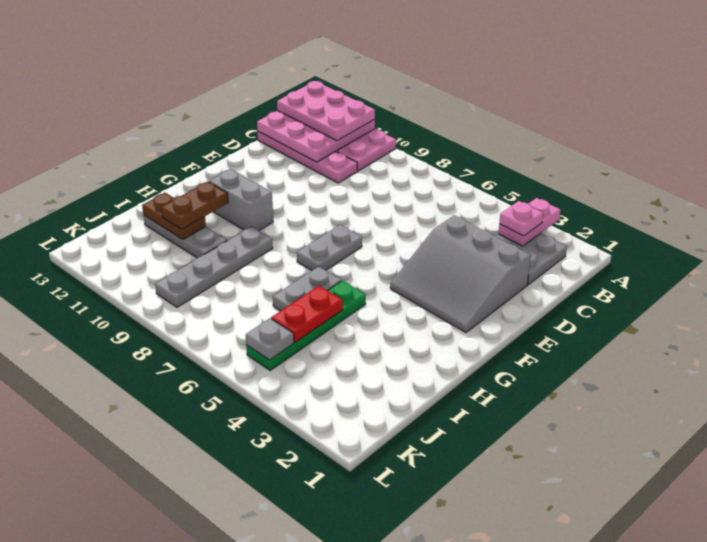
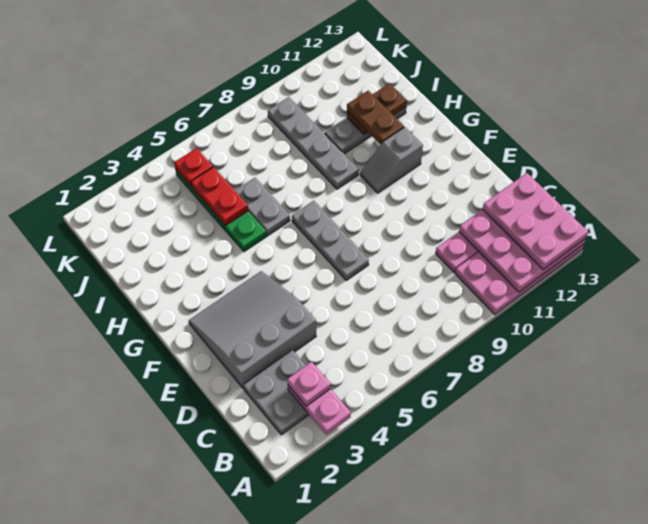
pink 2x3 plate [277,81,375,141] -> pink 2x3 plate turned to [483,173,588,269]
grey 1x2 plate [297,225,362,270] -> grey 1x3 plate [292,201,369,280]
grey 1x2 brick [209,169,273,231] -> grey 1x2 slope [360,127,423,193]
grey 1x1 plate [246,318,294,360] -> red 1x1 plate [174,148,213,186]

